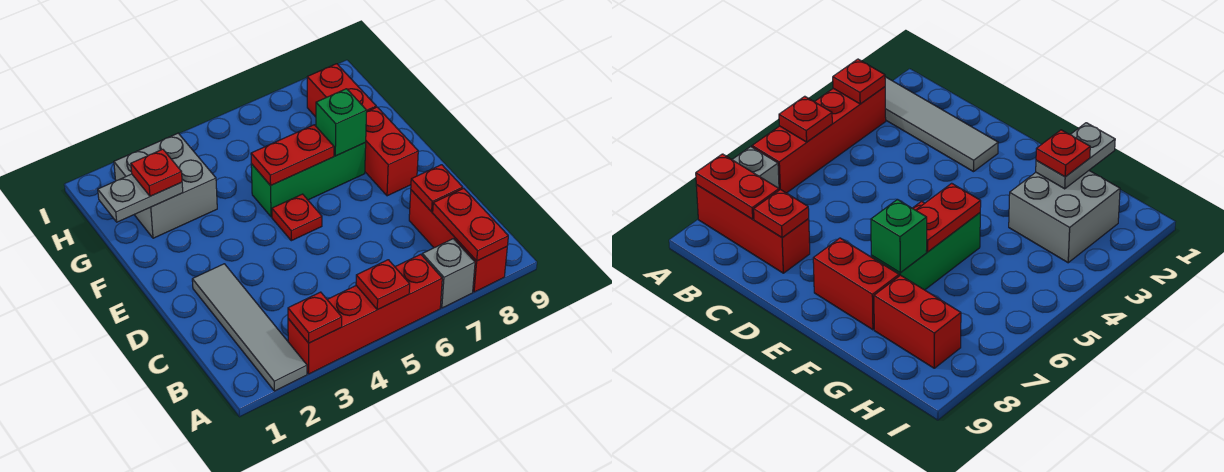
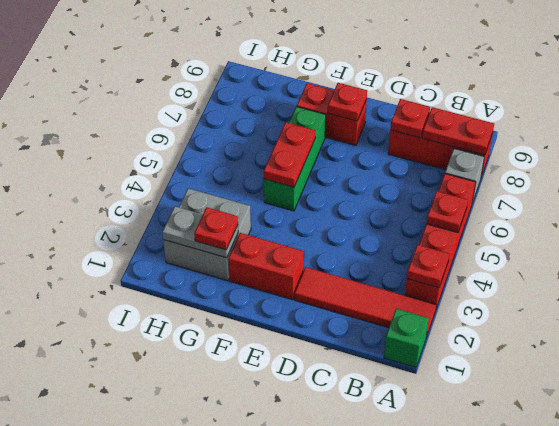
grey 1x4 tile [192,264,307,391] -> red 1x4 tile [295,267,436,338]
red 1x1 plate [272,194,322,241] -> red 1x1 plate moved to [328,83,367,121]
green 1x1 brick [316,89,367,156] -> green 1x1 brick moved to [384,309,429,368]
grey 1x2 plate [98,174,183,222] -> grey 1x2 plate turned to [162,206,238,258]
red 1x2 brick [307,64,376,117] -> red 1x2 brick moved to [228,233,304,300]

